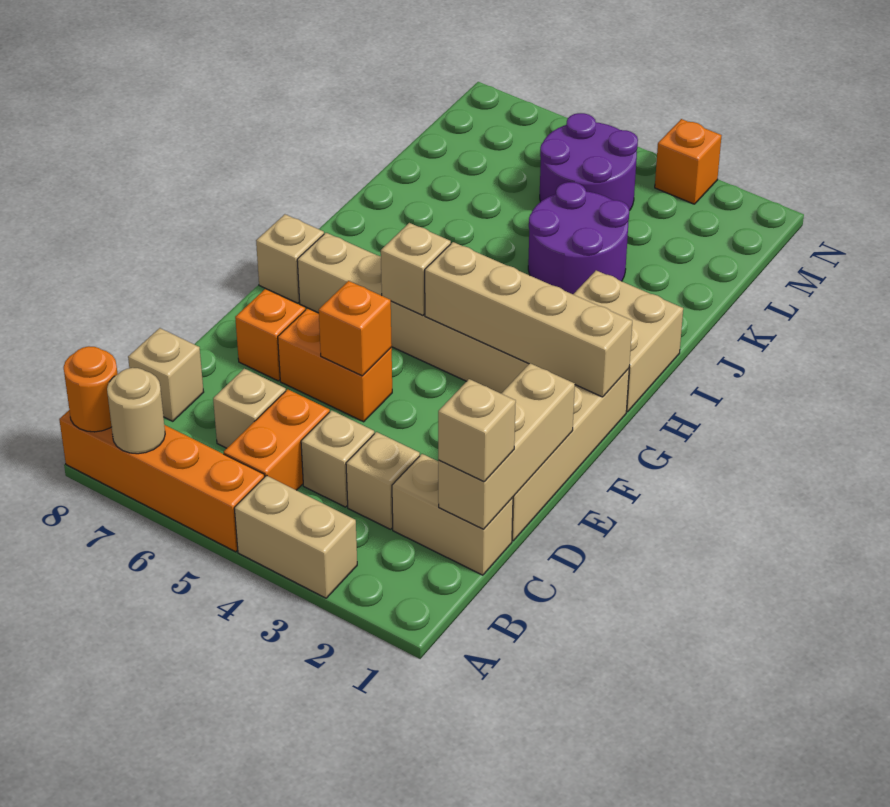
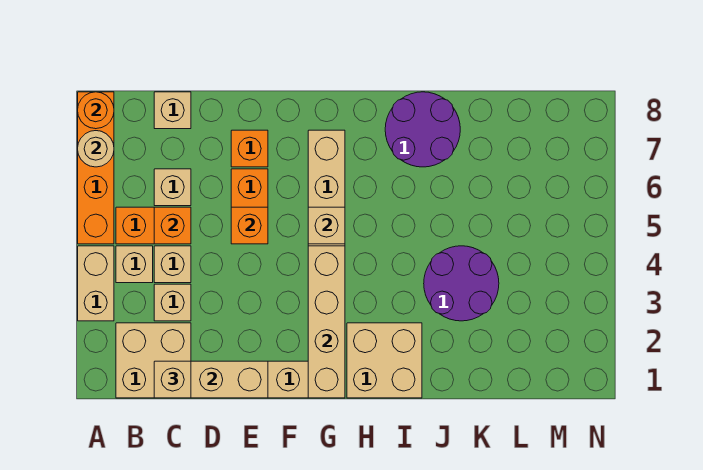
tan 1x2 brick [392,454,513,575] -> tan 2x2 brick [116,323,191,398]
tan 1x1 brick [256,214,324,303] -> tan 1x1 brick moved to [116,246,153,283]
purple 2x2 round brick [540,113,638,211] -> purple 2x2 round brick moved to [385,92,460,167]
orange 1x1 brick [655,119,722,204] -> orange 1x1 brick moved to [154,207,191,244]

